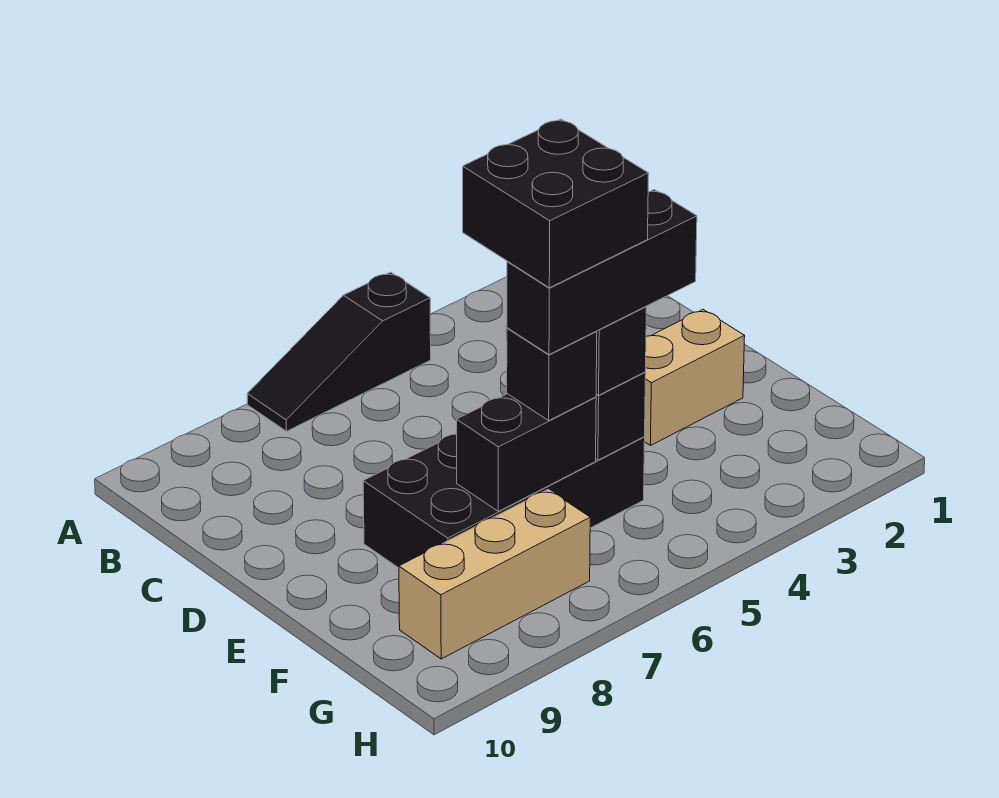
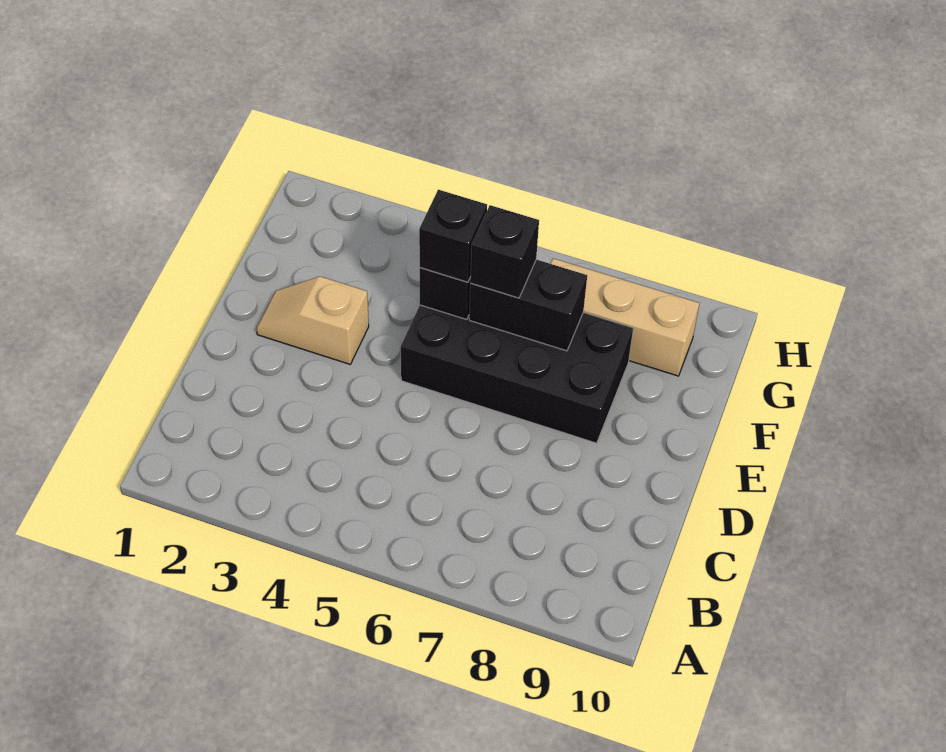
black 1x3 slope [247,272,431,431] -> none
tan 1x2 brick [644,310,745,445] -> tan 1x2 slope [257,276,369,364]
black 2x2 brick [463,119,648,288] -> none
black 1x3 brick [507,190,697,355] -> none

